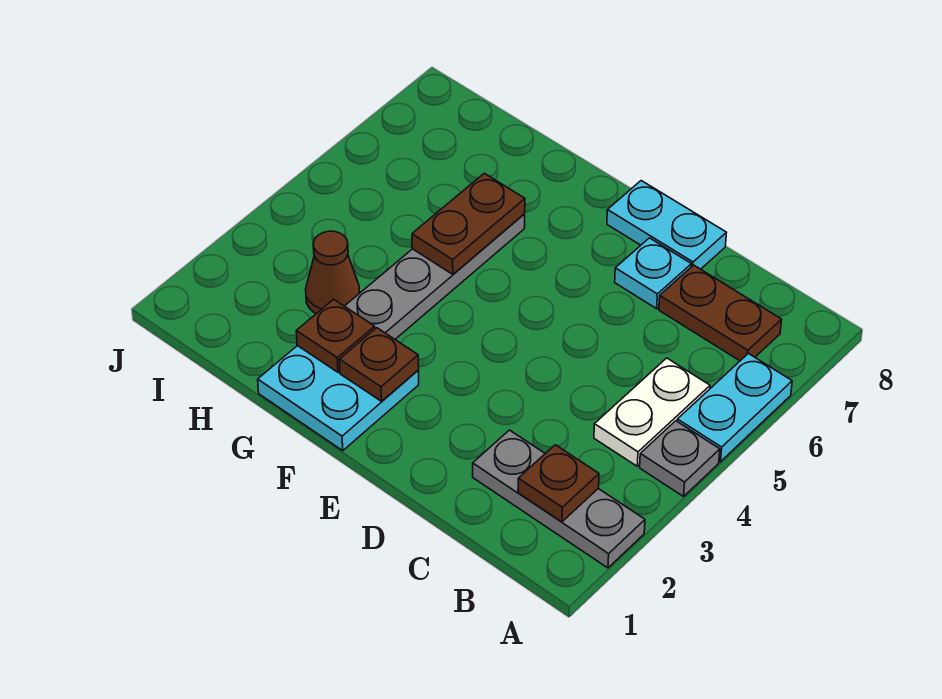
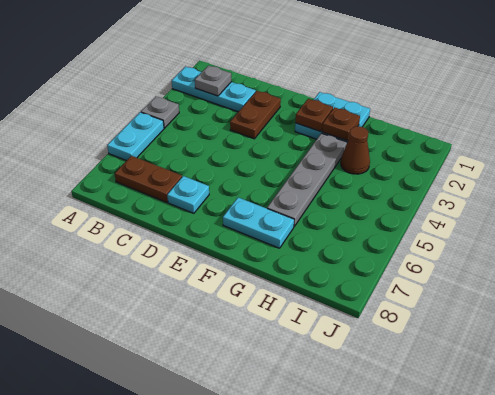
grey 1x3 plate [473,430,645,568] -> cyan 1x3 plate [172,67,256,112]
brown 1x1 plate [518,445,599,522] -> grey 1x1 plate [195,66,231,96]
white 1x2 plate [594,358,710,466] -> none
cyan 1x2 plate [607,181,726,269] -> cyan 1x2 plate moved to [223,197,294,248]
brown 1x2 plate [412,173,525,274] -> brown 1x2 plate moved to [230,91,281,139]

